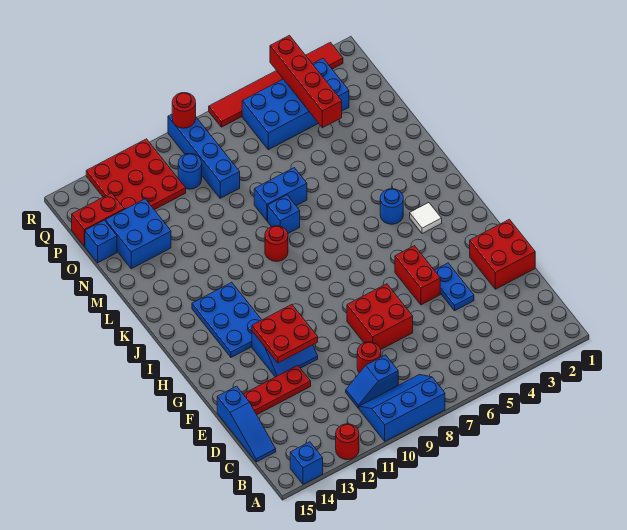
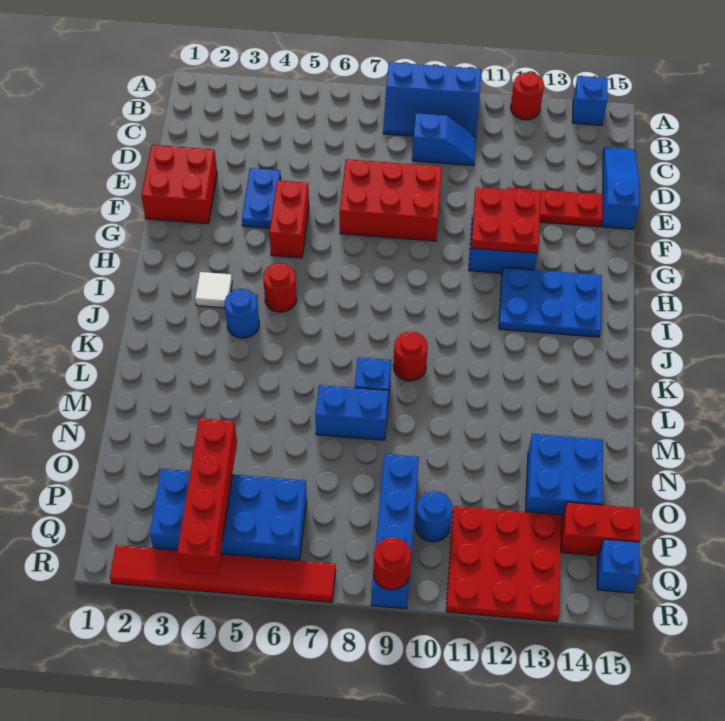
red 1x1 round brick [357,342,381,373] -> red 1x1 round brick moved to [263,263,297,312]
red 2x2 brick [347,284,413,350] -> red 2x3 brick [340,159,442,241]
blue 2x3 plate [192,282,261,357] -> blue 2x3 plate turned to [499,267,602,337]
blue 1x1 brick [85,220,117,263] -> blue 1x1 brick moved to [597,539,640,593]

